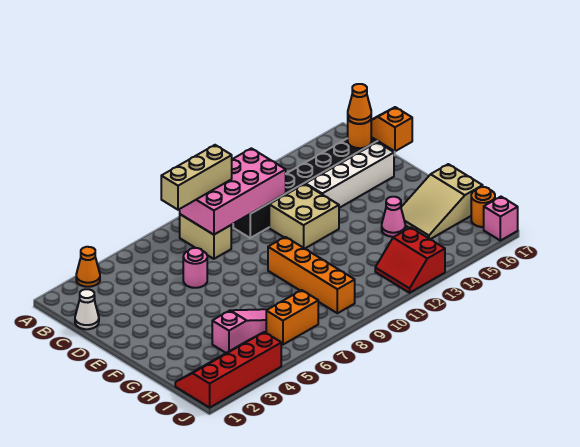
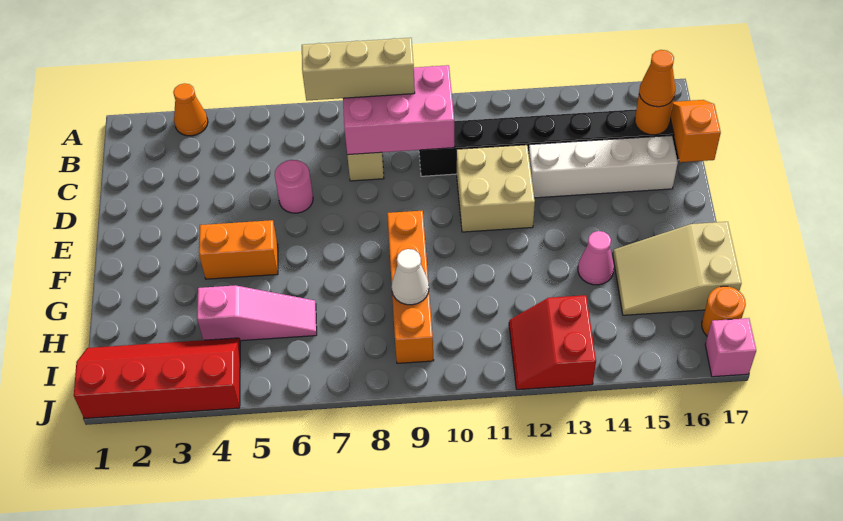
pink 2x4 brick [180,148,286,235] -> pink 2x3 brick [343,65,455,155]
white 1x1 cone [75,289,99,329] -> white 1x1 cone moved to [392,249,429,305]
orange 1x2 brick [266,290,318,345] -> orange 1x2 brick moved to [199,220,278,279]

